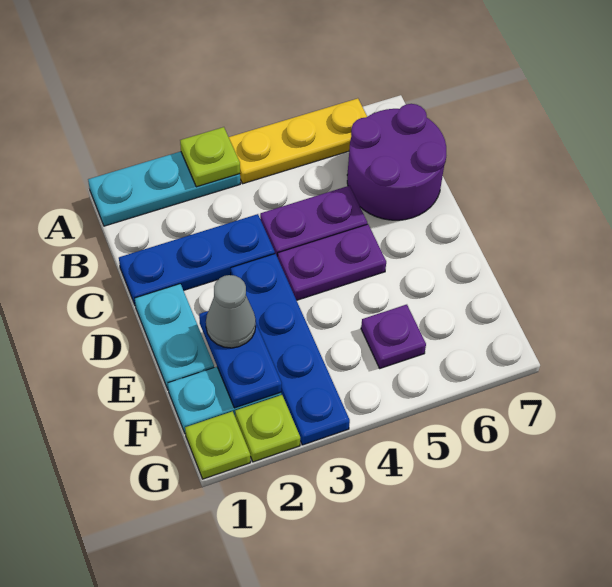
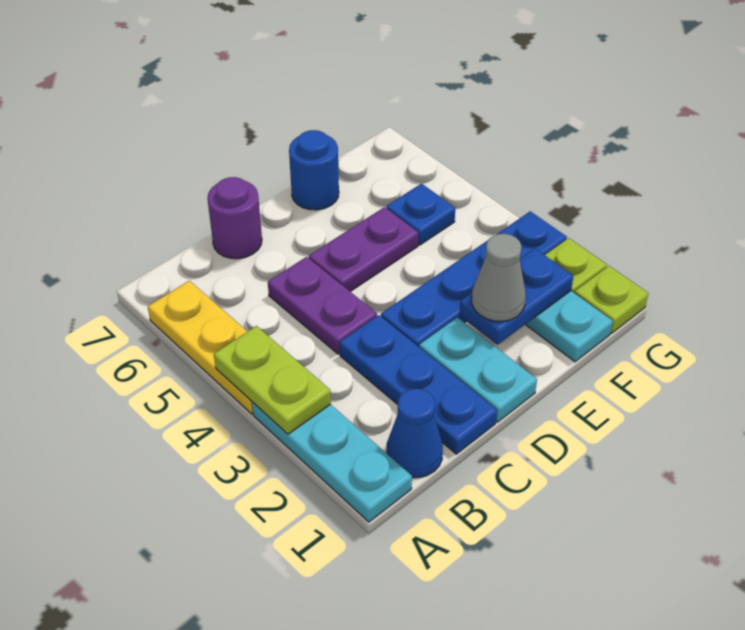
lime 1x1 plate [180,127,240,187] -> lime 1x2 plate [214,326,331,434]
none -> blue 1x1 cone [386,389,443,478]
purple 2x2 round brick [347,104,446,220] -> purple 1x1 round brick [207,177,262,259]
cyan 1x2 plate [135,284,214,389] -> cyan 1x2 plate turned to [419,317,537,422]
purple 1x2 plate [278,224,386,300] -> purple 1x2 plate turned to [309,207,418,292]
none -> blue 1x1 round brick [289,130,339,210]
purple 1x1 plate [361,305,426,368] -> blue 1x1 plate [386,184,455,245]

